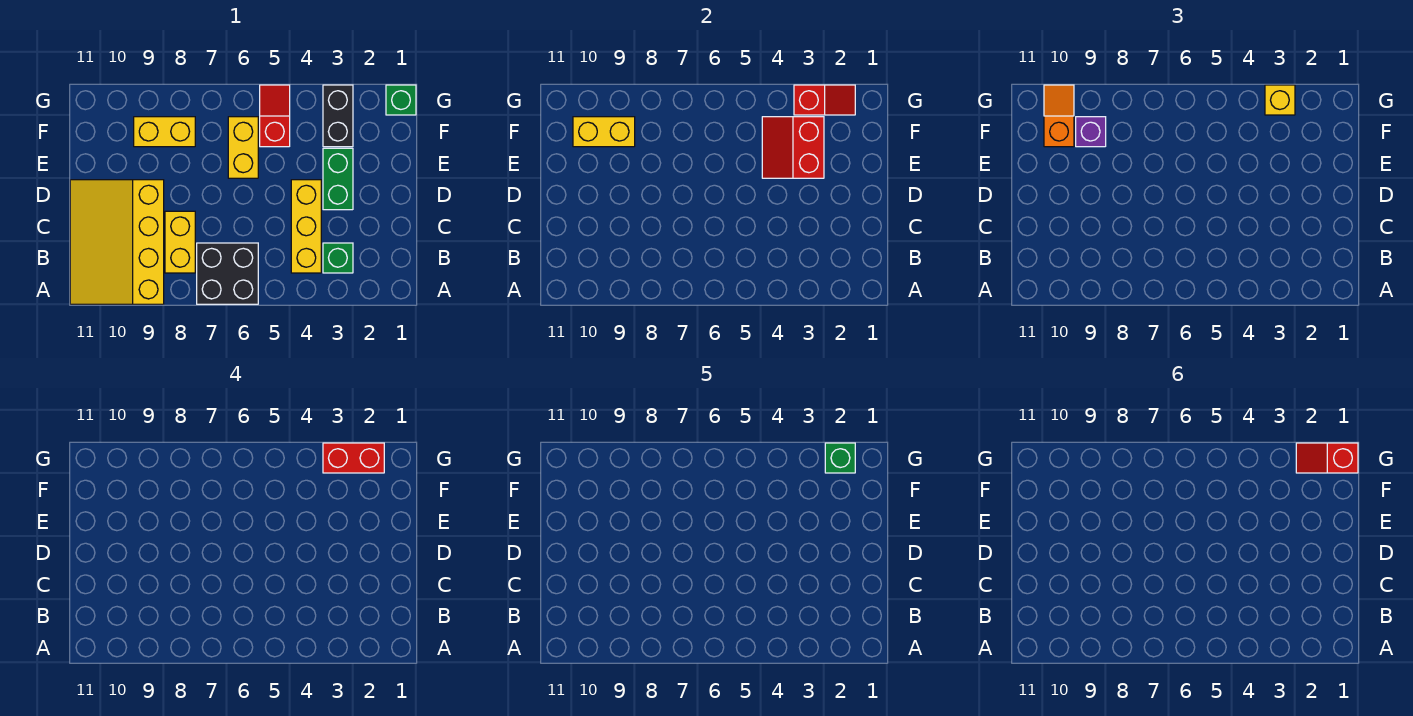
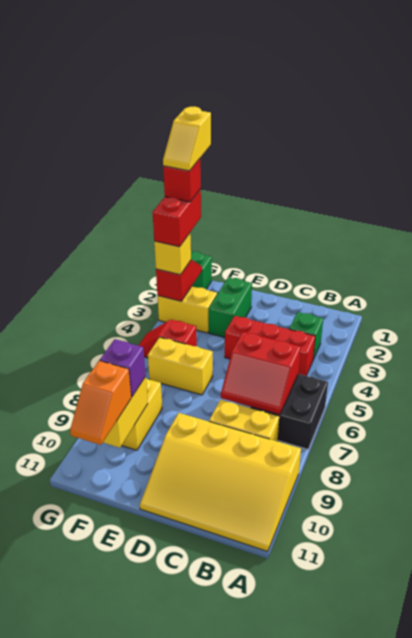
yellow 1x3 brick [291,180,321,273] -> red 1x3 brick [225,316,315,376]
green 1x2 brick [323,148,353,210] -> green 1x2 brick turned to [209,277,252,337]
red 2x2 slope [762,117,824,178] -> red 2x2 slope moved to [221,332,301,415]
black 1x2 brick [323,85,353,147] -> yellow 1x2 brick [158,286,217,333]
orange 1x2 slope [1044,85,1074,147] -> orange 1x2 slope turned to [70,361,131,445]
red 1x2 slope [1296,443,1358,473] -> yellow 1x2 slope [163,107,211,171]
green 1x1 brick [825,443,855,473] -> red 1x1 brick [163,159,201,202]

